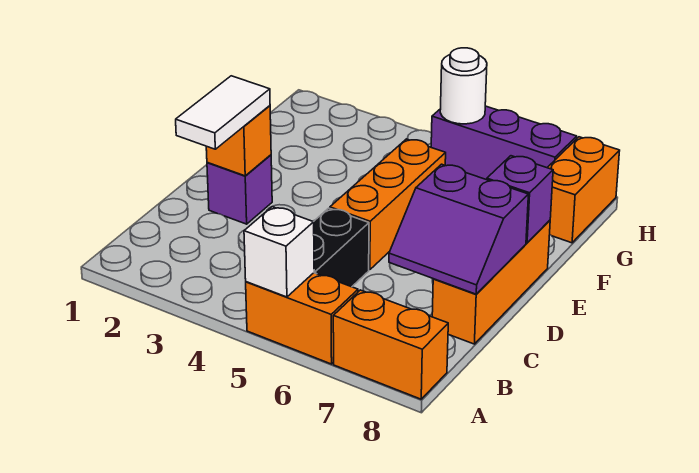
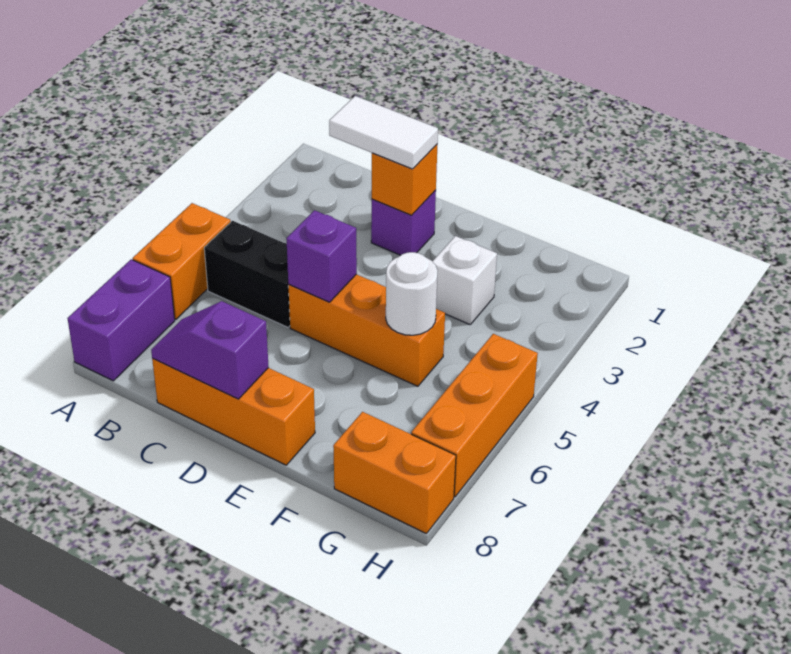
white 1x1 brick [244,207,314,297] -> white 1x1 brick moved to [432,236,497,324]
orange 1x2 brick [333,290,448,399] -> purple 1x2 brick [67,259,175,381]
purple 2x2 slope [389,164,528,294] -> purple 1x2 slope [151,301,269,399]
purple 1x1 brick [487,156,553,243] -> purple 1x1 brick moved to [286,210,357,302]
purple 1x3 brick [431,106,577,180] -> orange 1x3 brick [411,334,538,497]
white 1x1 round brick [440,48,487,124] -> white 1x1 round brick moved to [386,252,438,335]

